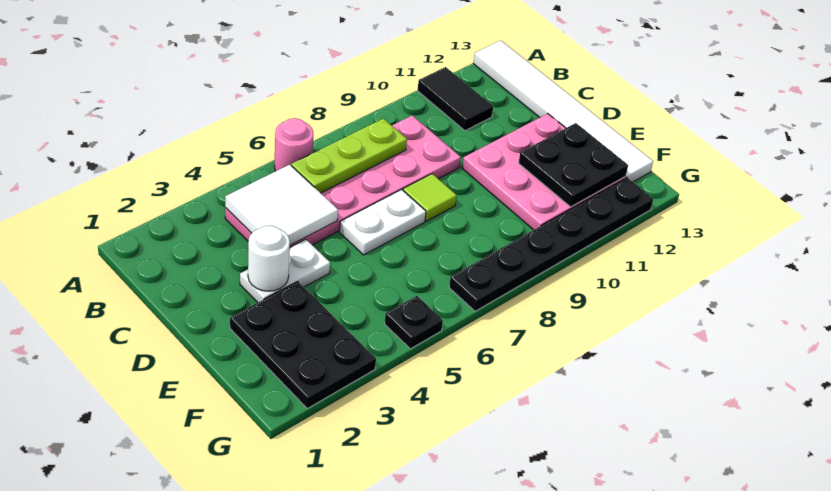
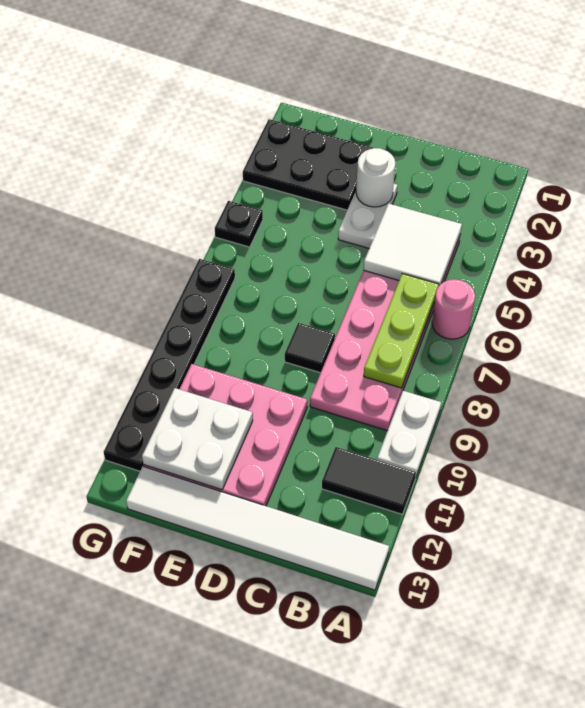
white 1x2 plate [339,189,426,255] -> white 1x2 plate moved to [377,391,441,478]
lime 1x1 tile [403,174,457,221] -> black 1x1 tile [285,323,335,373]
black 2x2 plate [519,123,628,207] -> white 2x2 plate [142,388,253,490]

